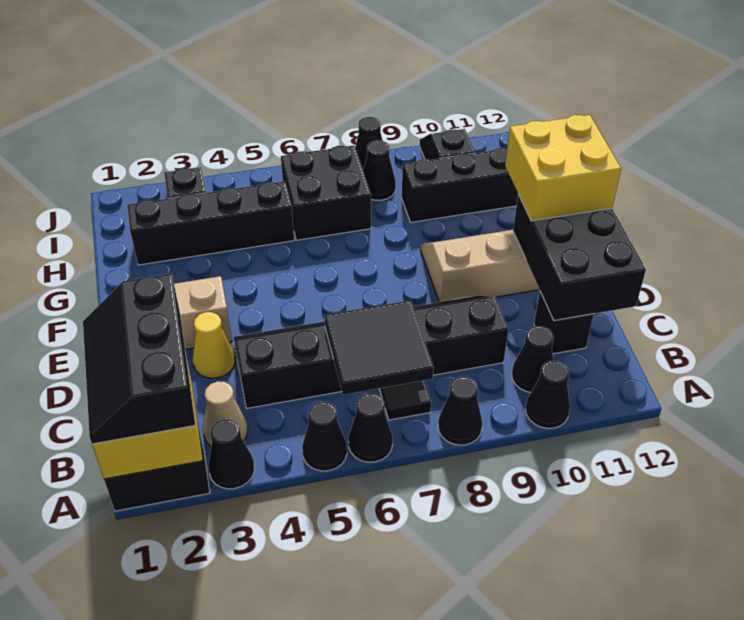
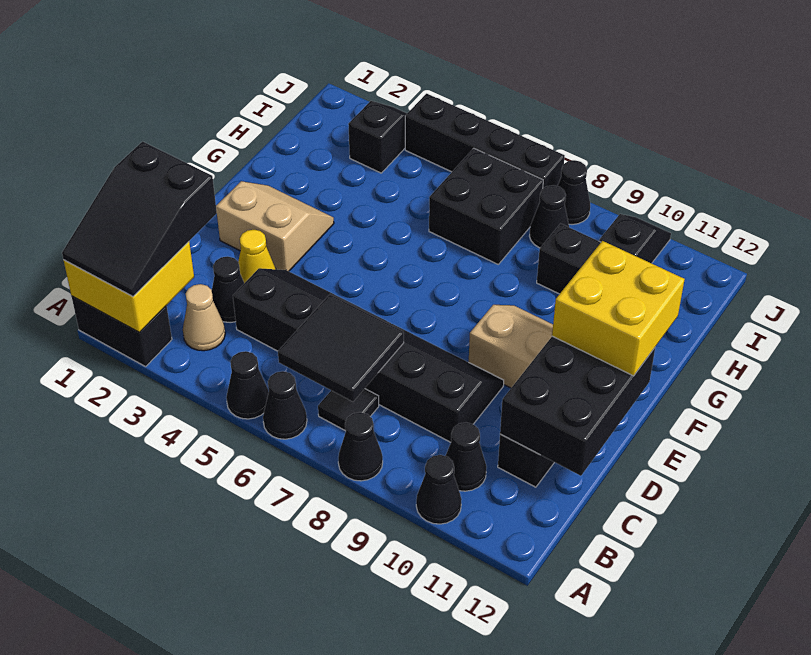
black 2x3 slope [83,273,195,444] -> black 2x3 slope turned to [62,142,217,297]
black 1x1 cone [208,419,254,489] -> black 1x1 cone moved to [212,256,244,323]
black 1x4 brick [127,181,294,265] -> black 1x4 brick moved to [405,94,565,188]

